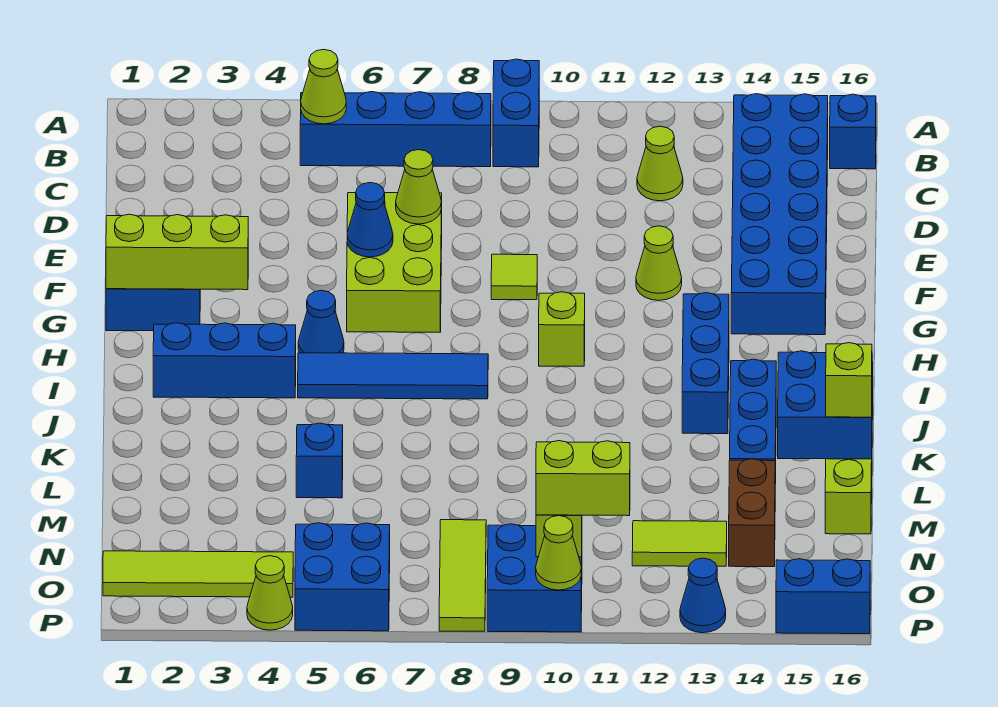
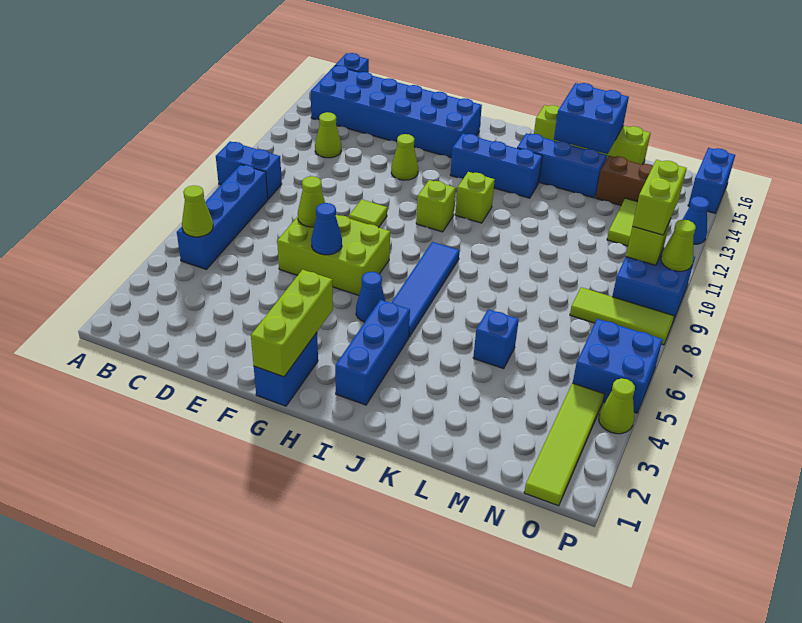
lime 1x1 brick [826,343,872,417] -> lime 1x1 brick moved to [455,172,495,223]

